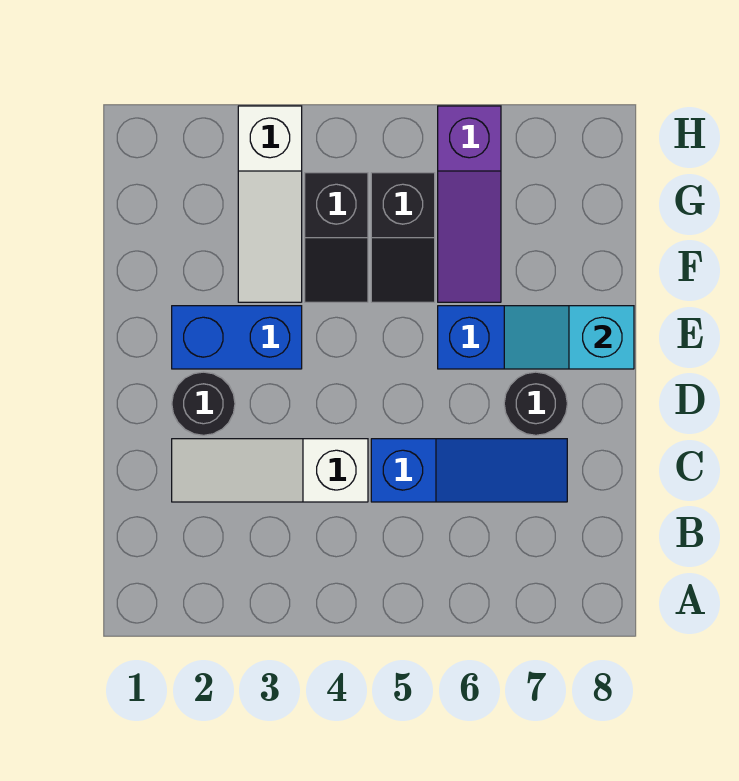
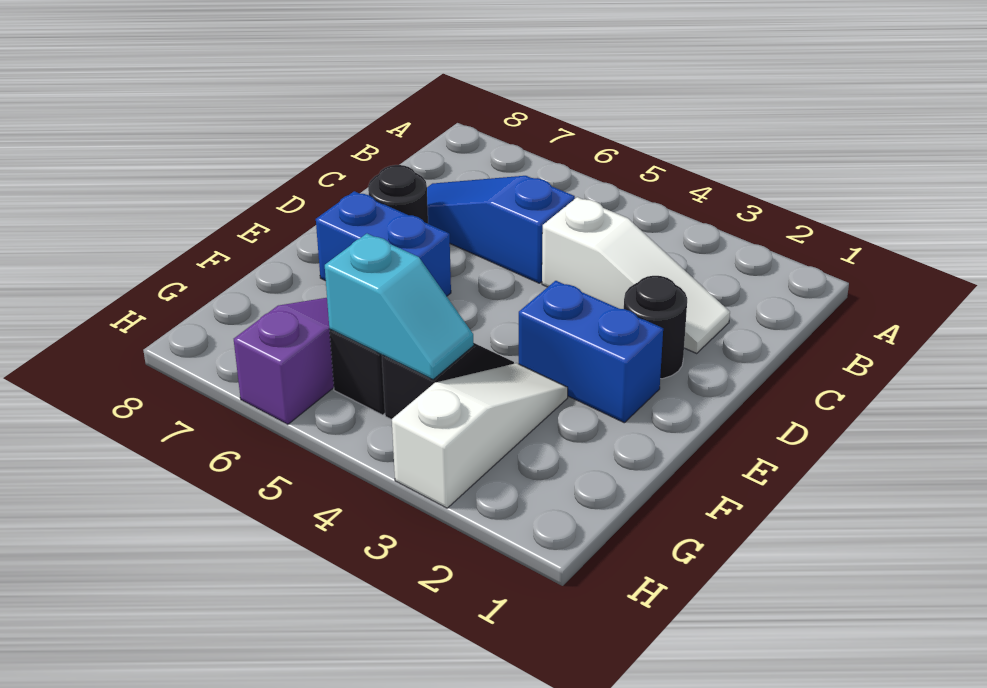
cyan 1x2 slope [504,306,634,369] -> cyan 1x2 slope moved to [325,234,474,379]

